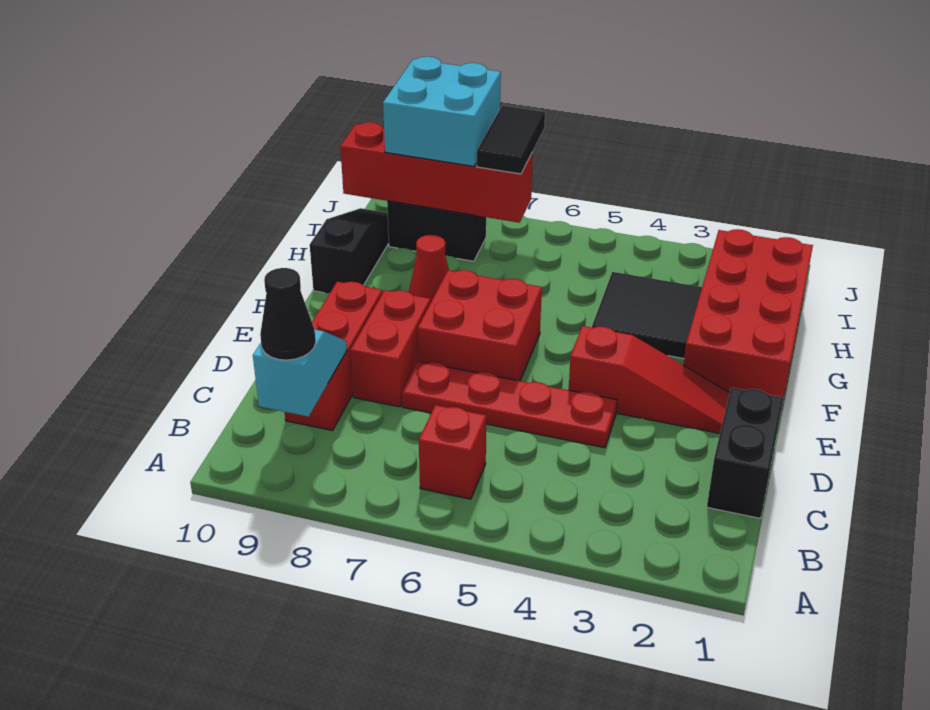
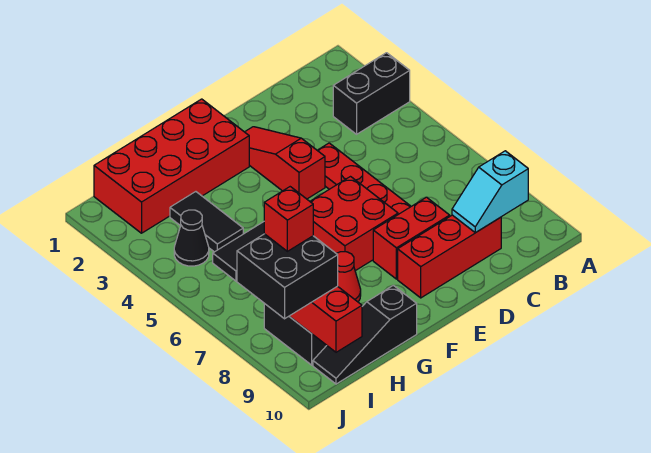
red 1x1 brick [419,405,486,499] -> red 1x1 brick moved to [264,187,313,251]
black 1x1 cone [260,268,316,360] -> black 1x1 cone moved to [174,210,209,266]
black 1x2 brick [707,388,784,518] -> black 1x2 brick moved to [333,53,410,134]
black 2x2 tile [592,272,702,359] -> black 1x2 tile [170,192,243,252]
cyan 2x2 brick [383,57,501,166] -> black 2x2 brick [237,234,338,319]

